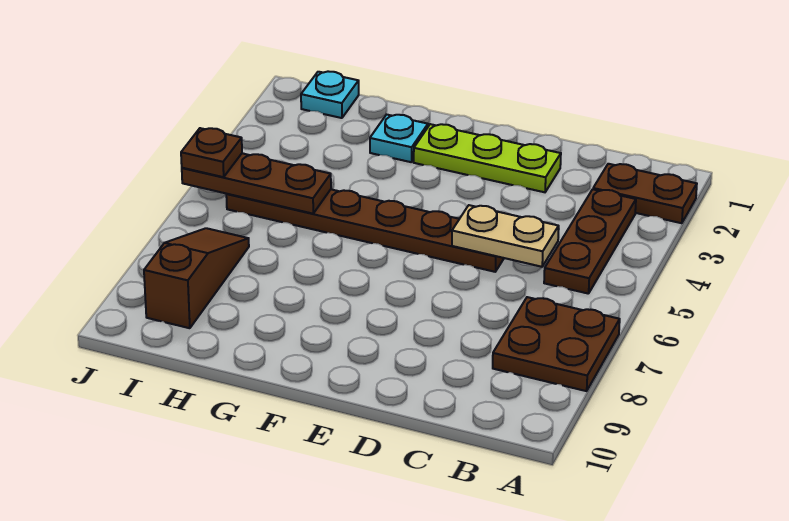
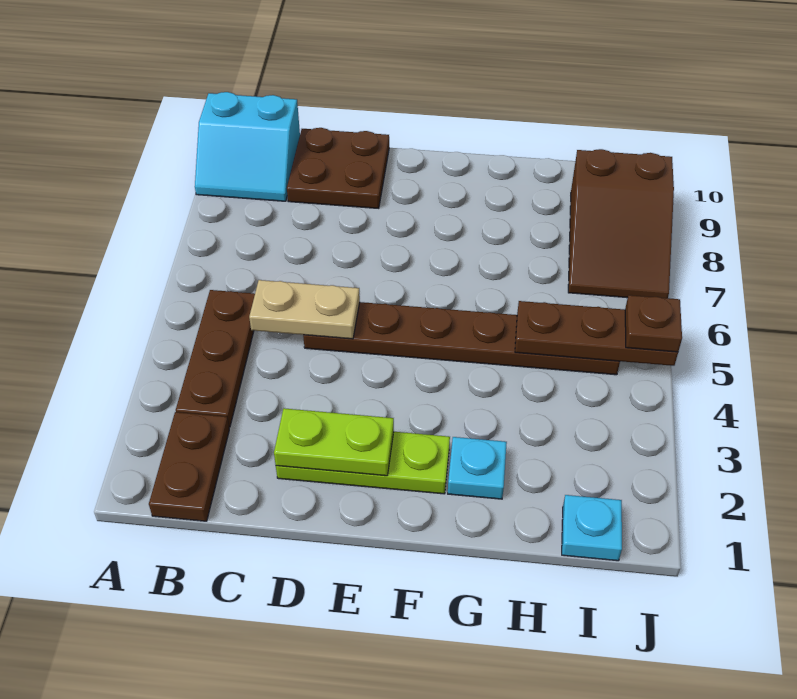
brown 1x2 plate [593,164,697,223] -> brown 1x2 plate turned to [149,412,229,521]
brown 2x2 plate [493,297,620,391] -> brown 2x2 plate moved to [287,128,389,208]
none -> cyan 2x2 slope [195,92,300,201]
none -> lime 1x2 plate [274,408,394,476]
brown 1x3 slope [144,228,249,328] -> brown 2x3 slope [568,149,674,298]

